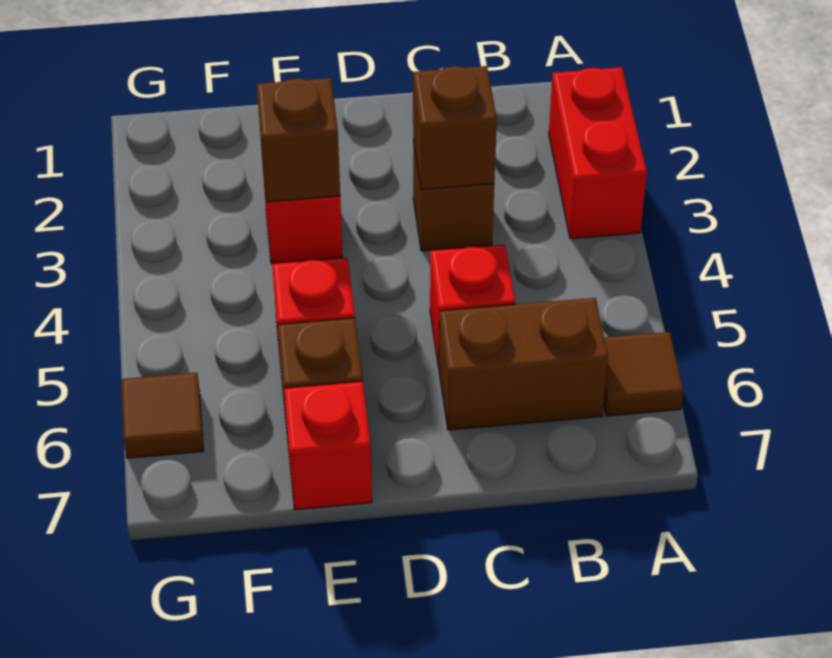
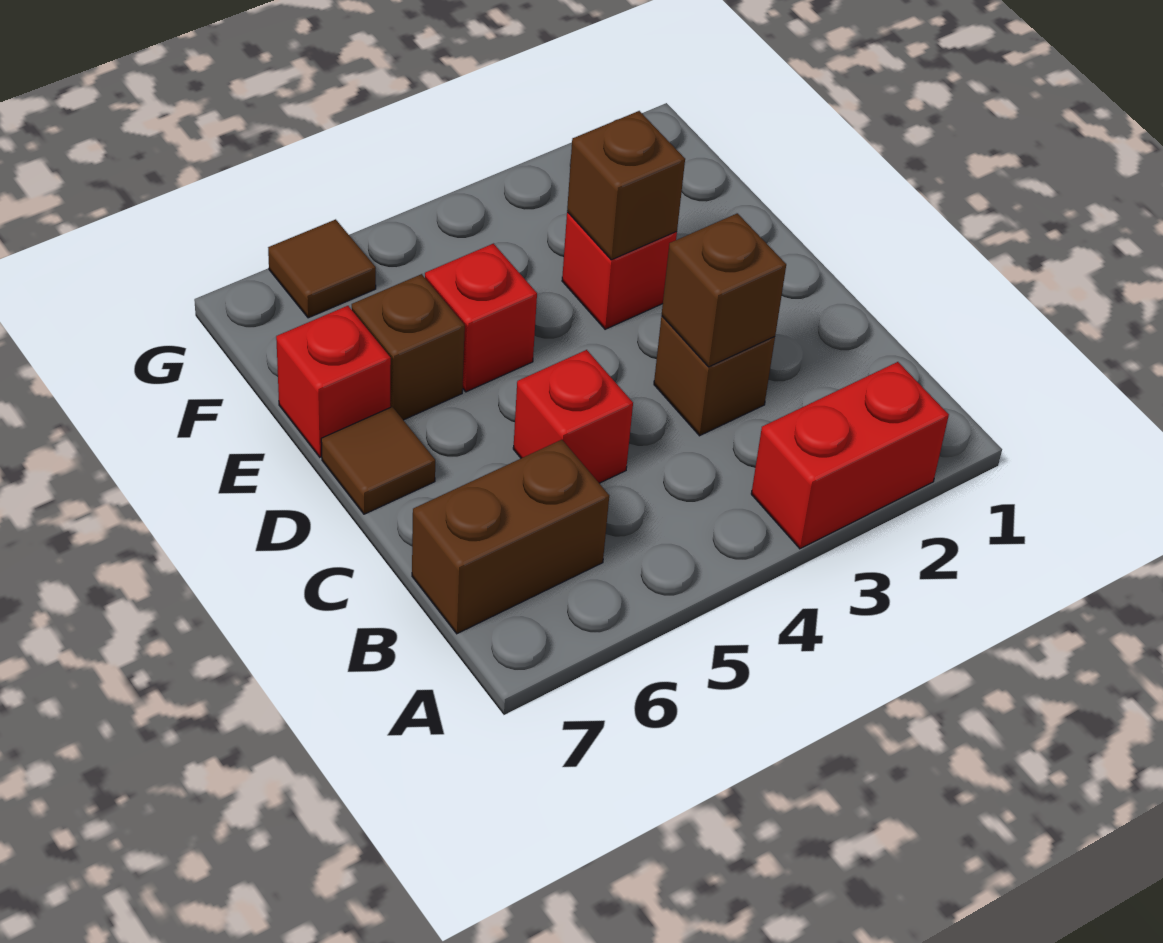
brown 1x1 tile [604,332,683,416] -> brown 1x1 tile moved to [321,407,435,514]
brown 1x2 brick [439,298,608,430] -> brown 1x2 brick turned to [412,440,609,634]

